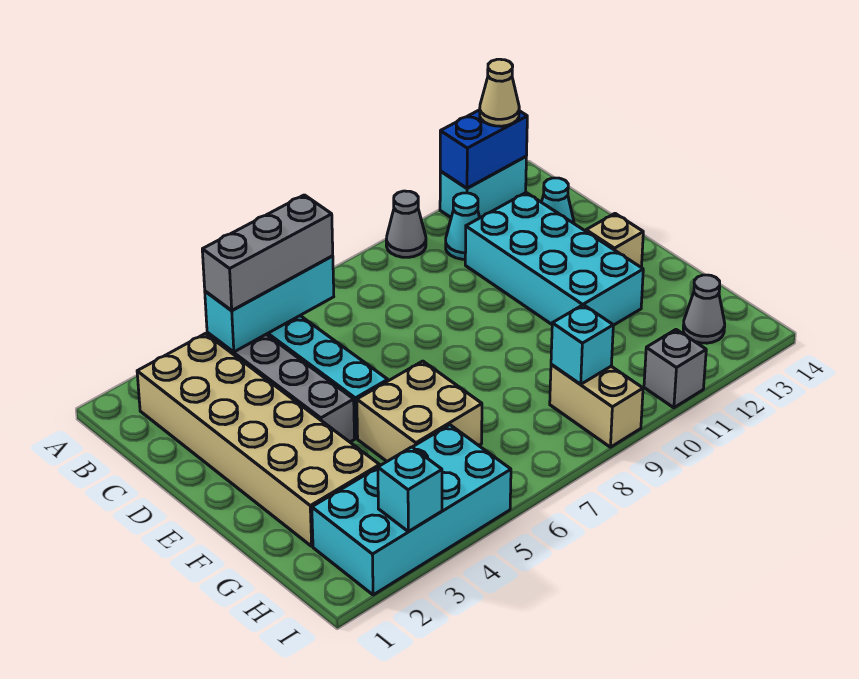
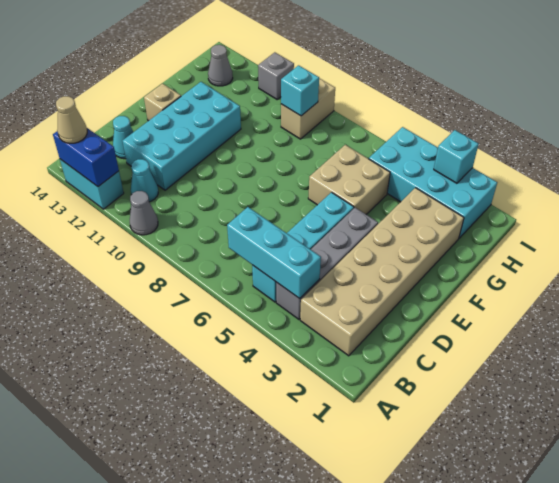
grey 1x3 brick [202,195,333,311] -> none

